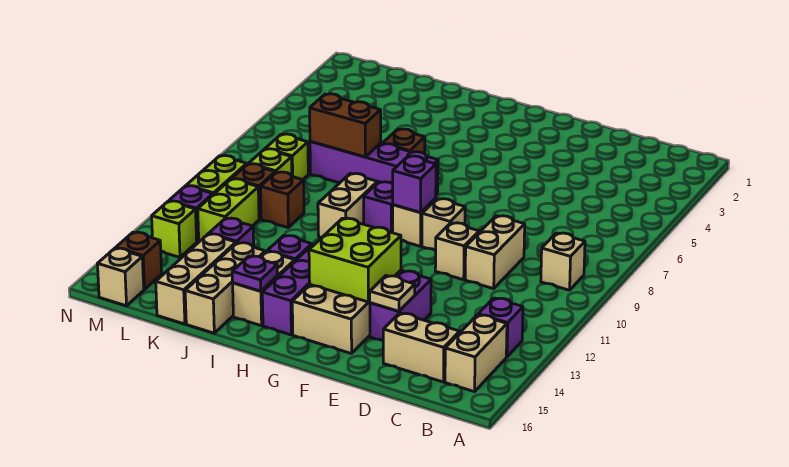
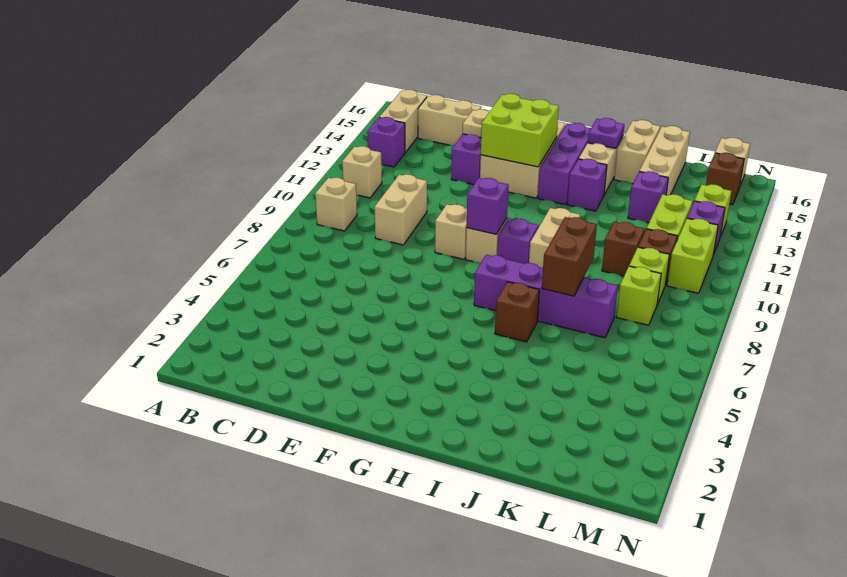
tan 1x1 brick [435,223,479,280] -> tan 1x1 brick moved to [342,146,382,198]
brown 1x2 brick [310,94,381,157] -> brown 1x2 brick turned to [542,217,597,296]
tan 1x3 brick [185,243,265,333] -> tan 1x2 brick [614,120,660,184]

